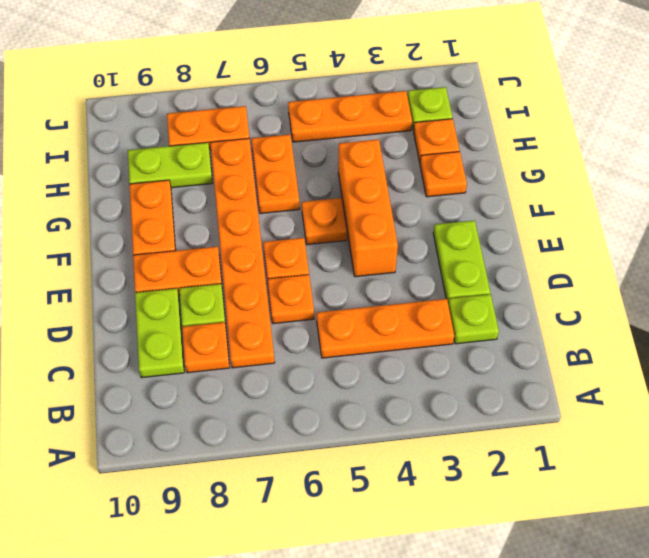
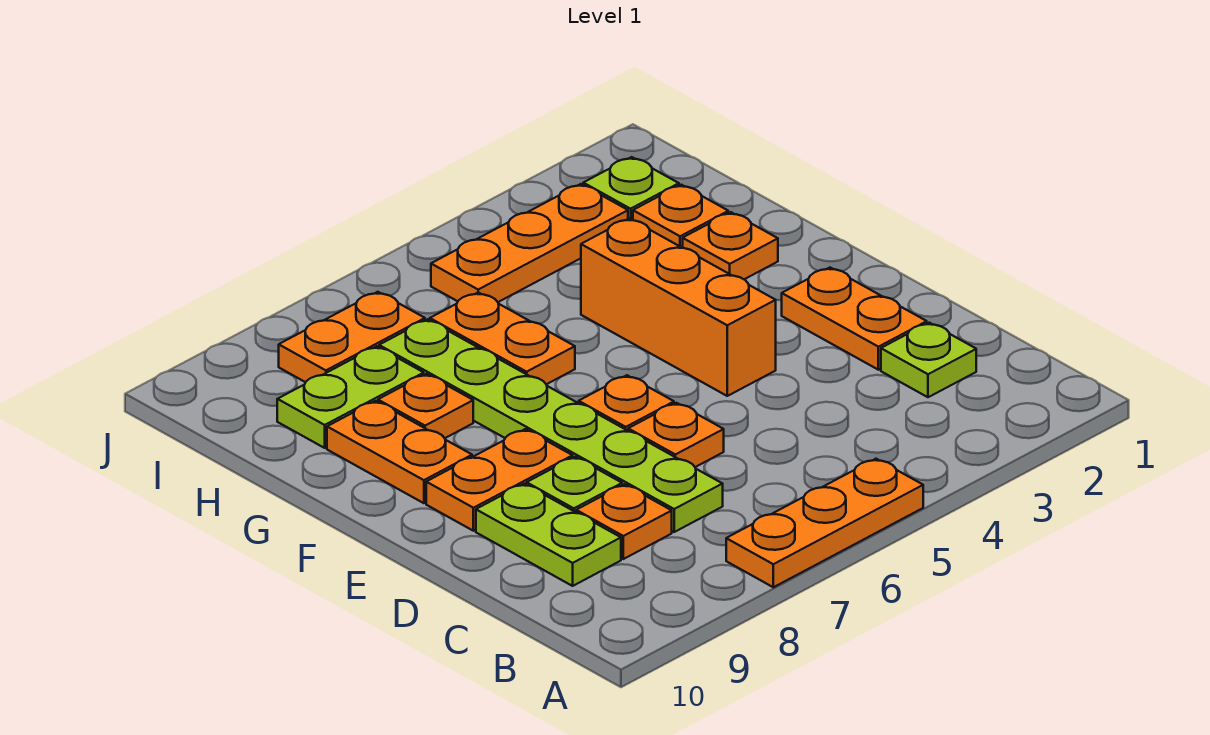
orange 1x3 plate [317,299,454,358] -> orange 1x3 plate moved to [726,459,923,587]
orange 1x6 plate [210,138,275,368] -> lime 1x6 plate [379,319,723,532]
lime 1x2 plate [433,220,490,303] -> orange 1x2 plate [782,268,927,370]
orange 1x1 plate [302,198,347,245] -> orange 1x1 plate moved to [378,374,473,438]

